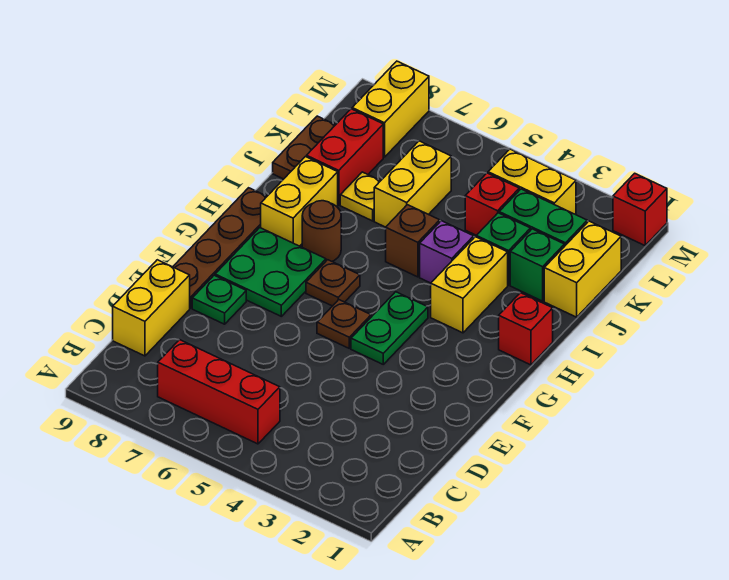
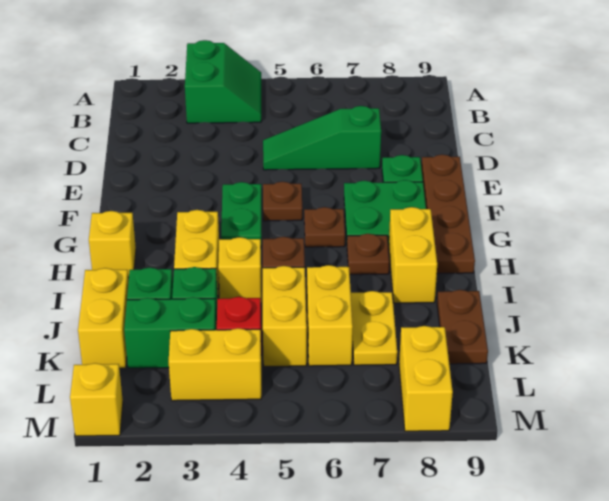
none -> green 2x2 slope [185,40,261,123]
red 1x3 brick [158,340,280,444] -> none
yellow 1x2 brick [113,260,190,356] -> yellow 1x2 brick moved to [263,266,307,367]
none -> green 1x3 slope [263,106,381,170]
red 1x1 brick [499,293,553,365] -> yellow 1x1 brick [89,211,136,278]
brown 1x1 round brick [302,201,341,261] -> brown 1x1 plate [347,234,389,275]
purple 1x1 brick [420,221,474,283] -> yellow 1x1 brick [218,237,261,299]
yellow 1x1 plate [340,172,380,221] -> yellow 1x2 plate [351,291,397,365]
red 1x2 brick [307,109,383,205] -> none
red 1x1 brick [613,173,667,246] -> yellow 1x1 brick [70,363,123,436]

